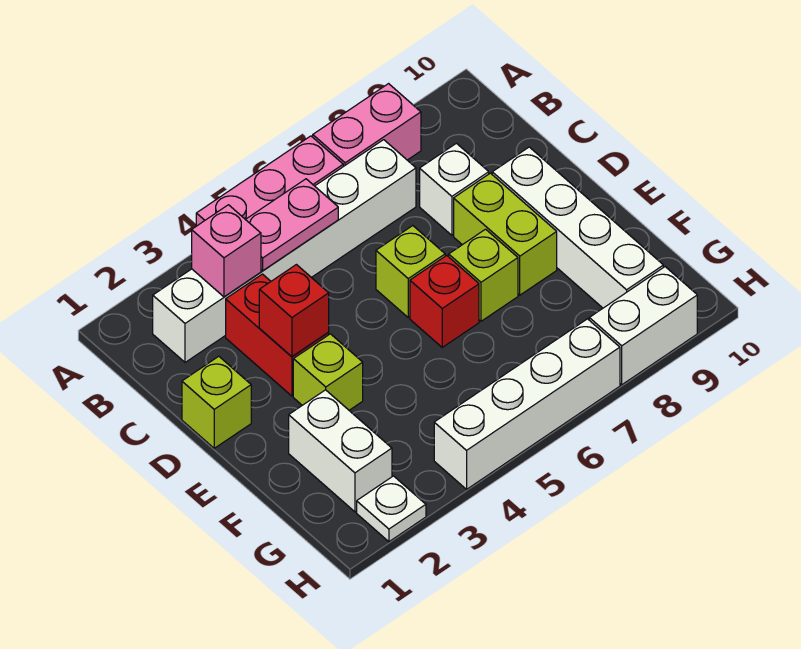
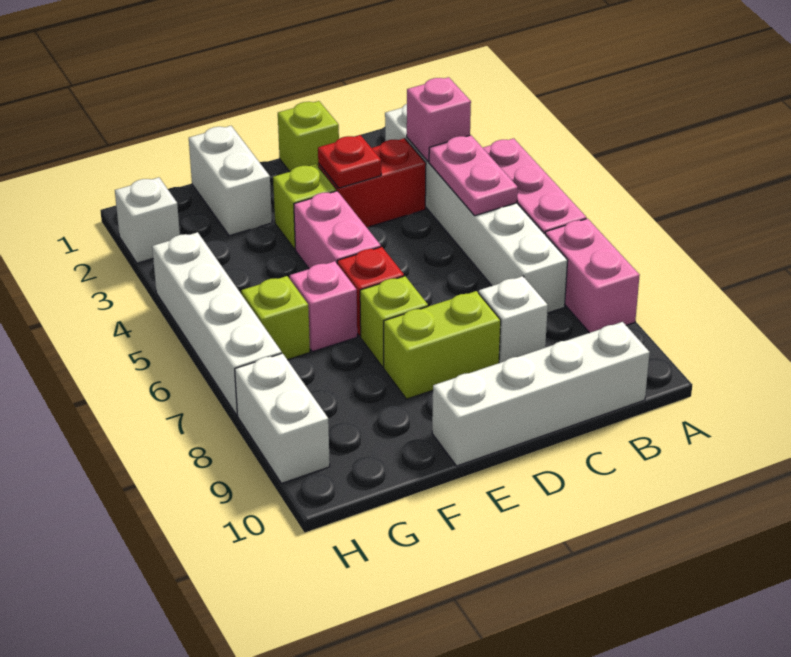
red 1x1 brick [259,265,329,357] -> red 1x1 plate [318,135,381,188]
lime 1x1 brick [376,226,445,317] -> lime 1x1 brick moved to [241,276,310,360]
white 1x4 brick [492,147,663,308] -> white 1x4 brick moved to [432,322,650,466]
none -> pink 1x2 brick [294,191,381,268]
white 1x2 brick [289,390,392,512] -> white 1x2 brick turned to [189,126,272,236]
none -> pink 1x1 brick [290,261,357,352]
white 1x1 plate [357,476,426,542] -> white 1x1 brick [115,177,180,263]

